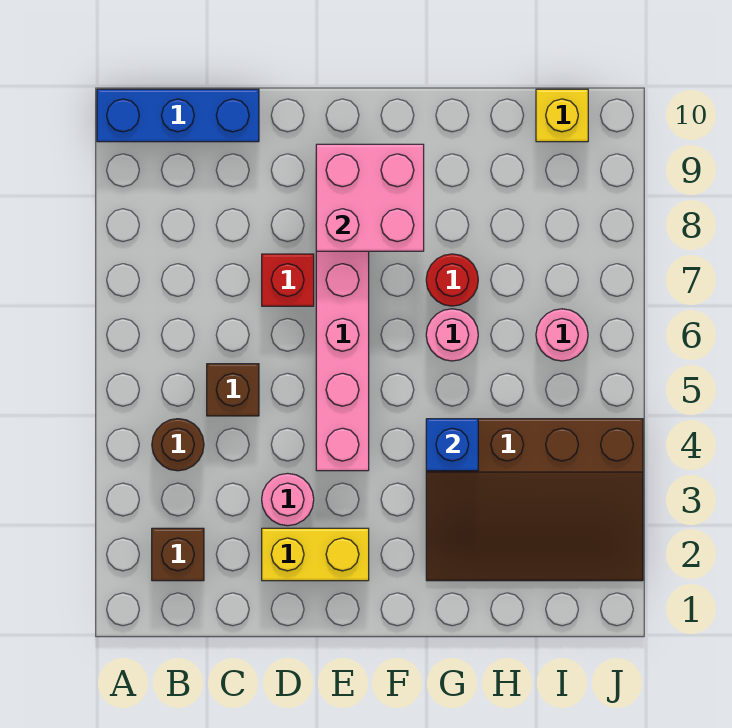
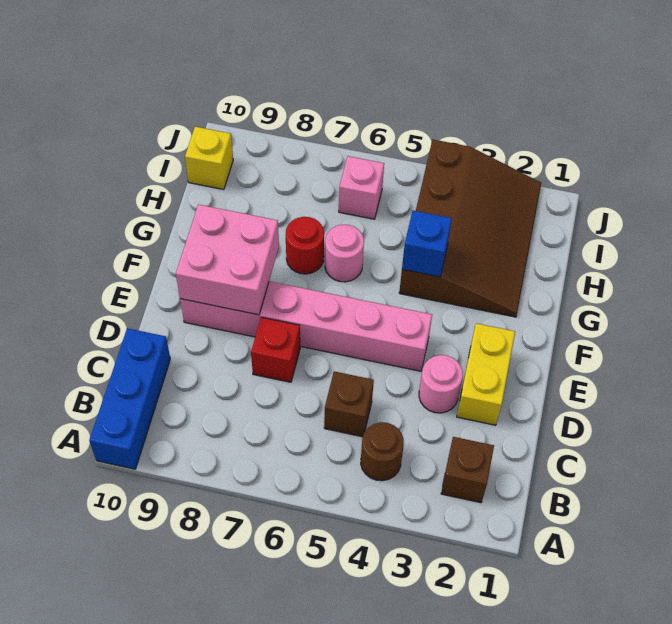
pink 1x1 round brick [536,309,588,361] -> pink 1x1 brick [339,156,384,219]

